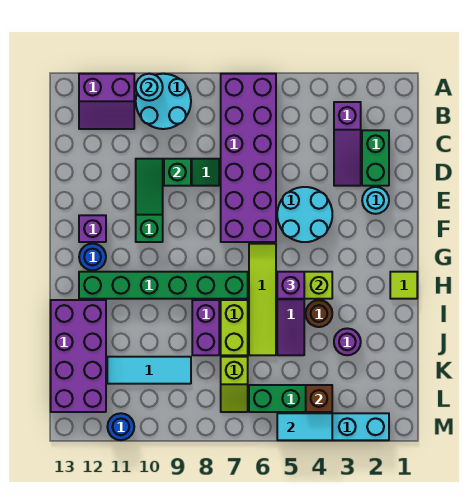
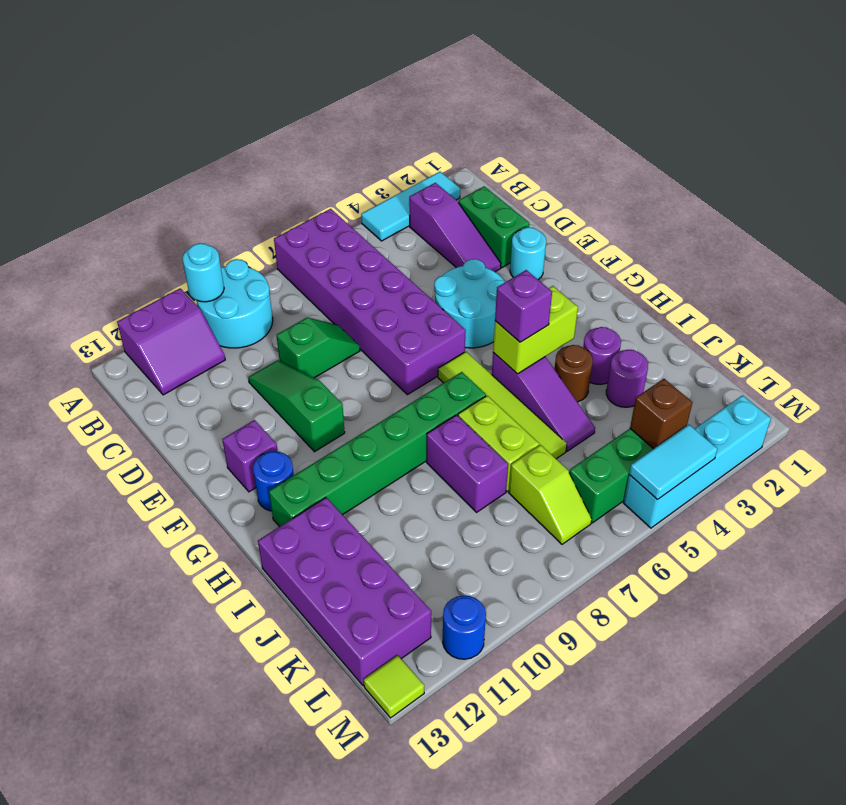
green 1x1 brick [164,159,191,186] -> none
lime 1x1 tile [390,272,417,299] -> lime 1x1 tile moved to [364,655,424,718]
none -> purple 1x1 round brick [583,327,621,385]
cyan 1x3 tile [107,357,191,384] -> cyan 1x3 tile moved to [361,172,460,241]

